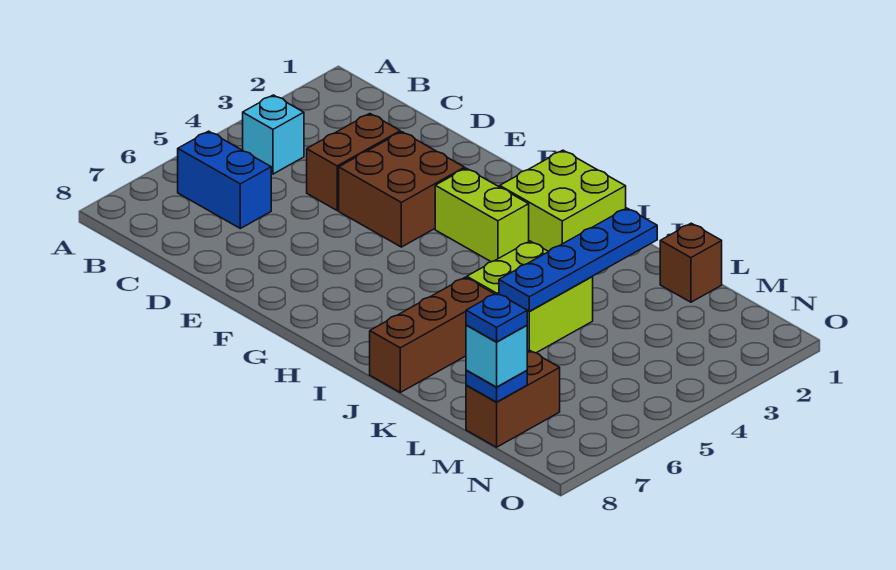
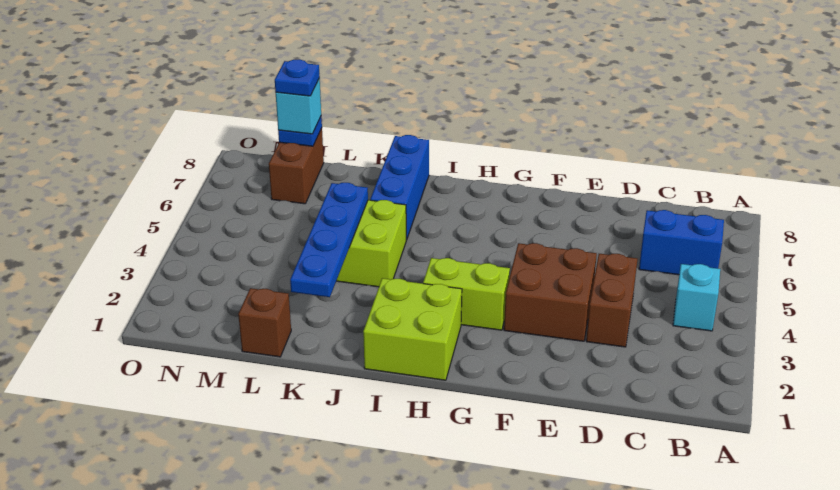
brown 1x3 brick [370,277,494,392] -> blue 1x3 brick [370,135,429,240]

